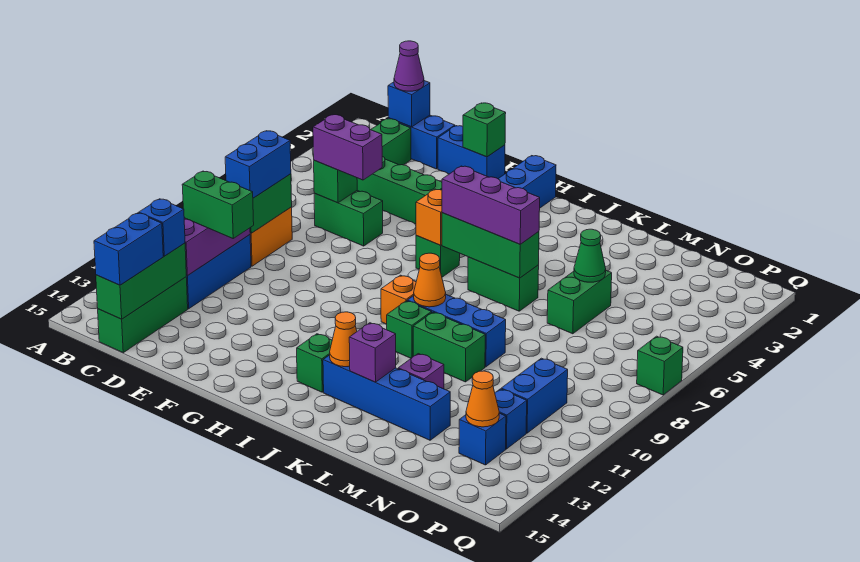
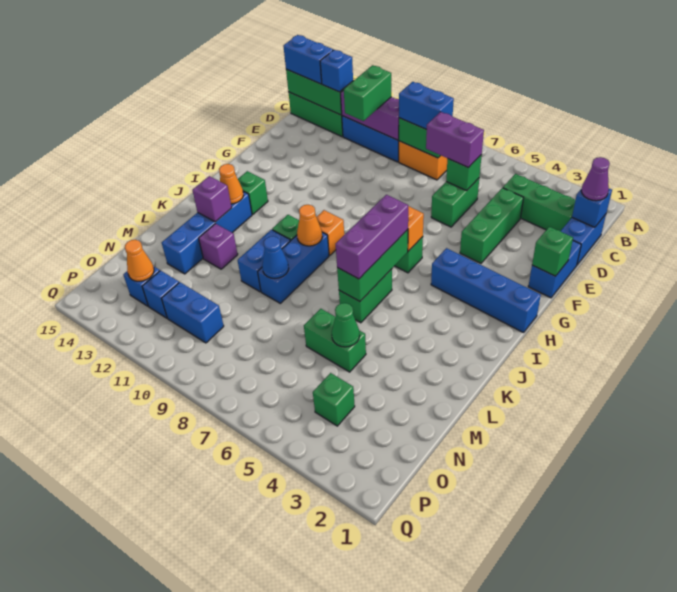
purple 1x2 brick [313,115,382,180] -> purple 1x2 brick turned to [426,112,484,167]
green 1x2 brick [413,312,485,382] -> blue 1x2 brick [237,230,291,292]
none -> blue 1x1 cone [262,236,289,278]
green 1x1 brick [637,336,683,395] -> green 1x1 brick moved to [313,373,355,426]

